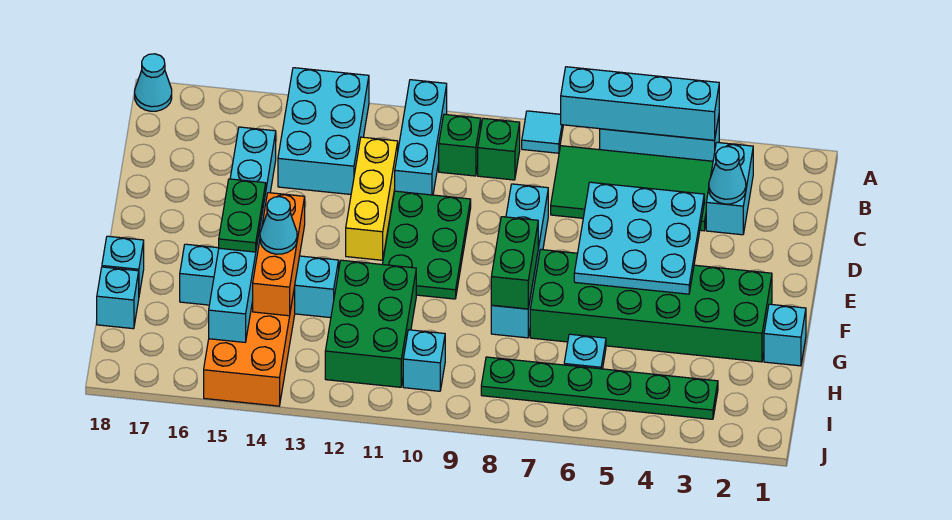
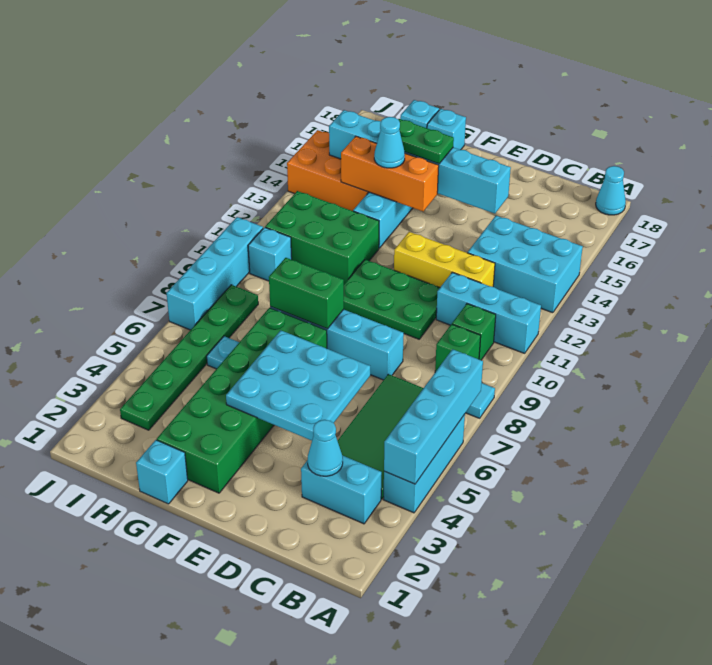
none -> cyan 1x4 brick [166,217,263,330]

